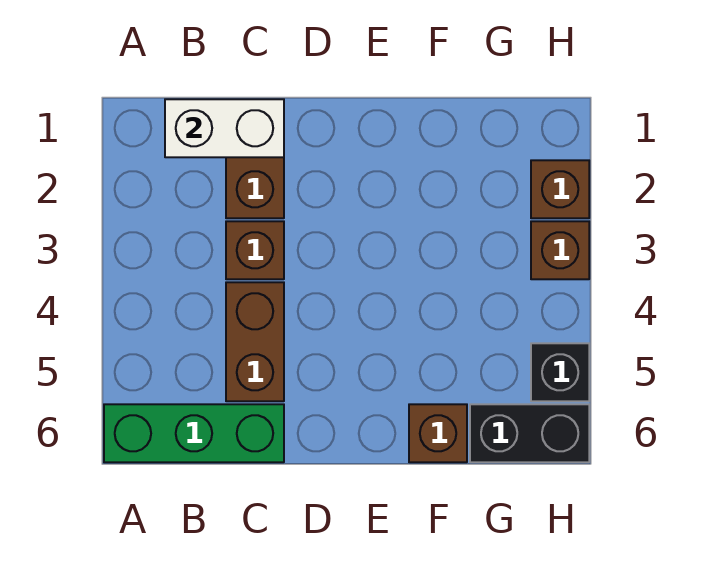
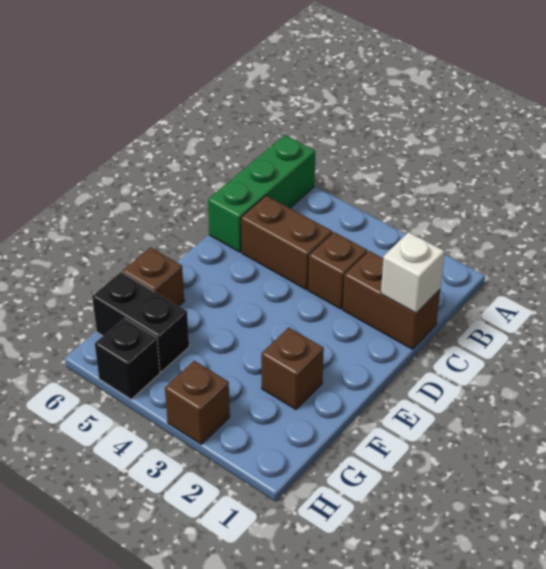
white 1x2 brick [165,99,284,157] -> white 1x1 brick [381,232,445,313]
black 1x2 brick [470,404,589,462] -> black 1x2 brick turned to [92,272,189,372]
brown 1x1 brick [531,160,589,218] -> brown 1x1 brick moved to [261,327,324,409]

